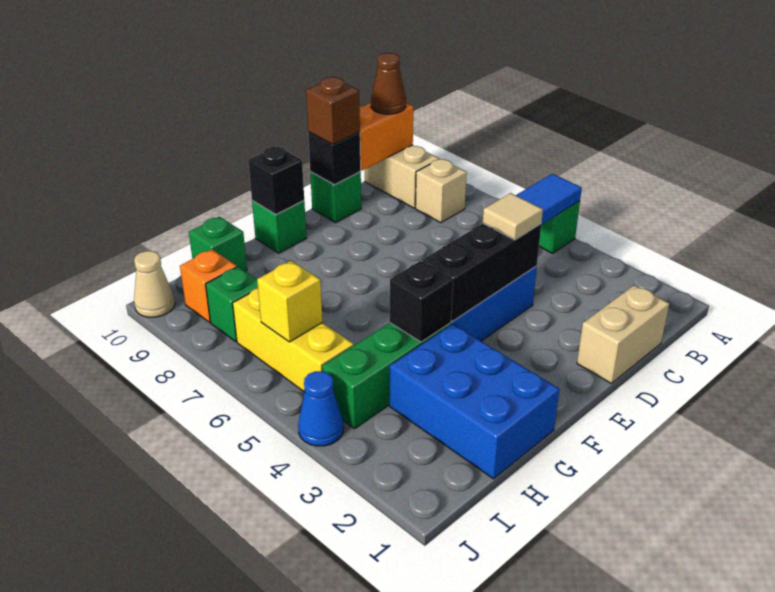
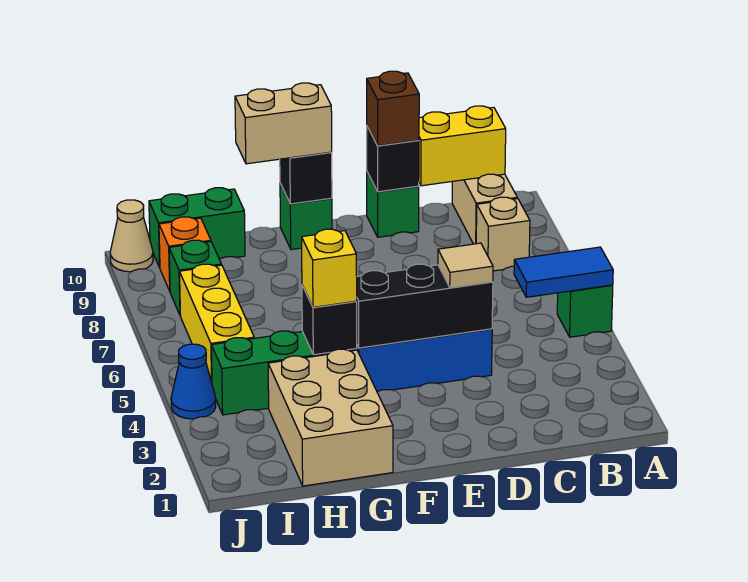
orange 1x2 brick [360,103,413,170] -> yellow 1x2 brick [419,106,506,186]
brown 1x1 cone [371,53,406,114] -> none
tan 1x2 brick [577,285,669,383] -> tan 1x2 brick moved to [235,83,332,164]
blue 2x3 brick [390,324,559,479] -> tan 2x3 brick [268,349,393,486]
green 1x1 brick [189,217,247,271] -> green 1x2 brick [149,188,245,268]
yellow 1x1 brick [257,261,322,342] -> yellow 1x1 brick moved to [302,229,357,307]

